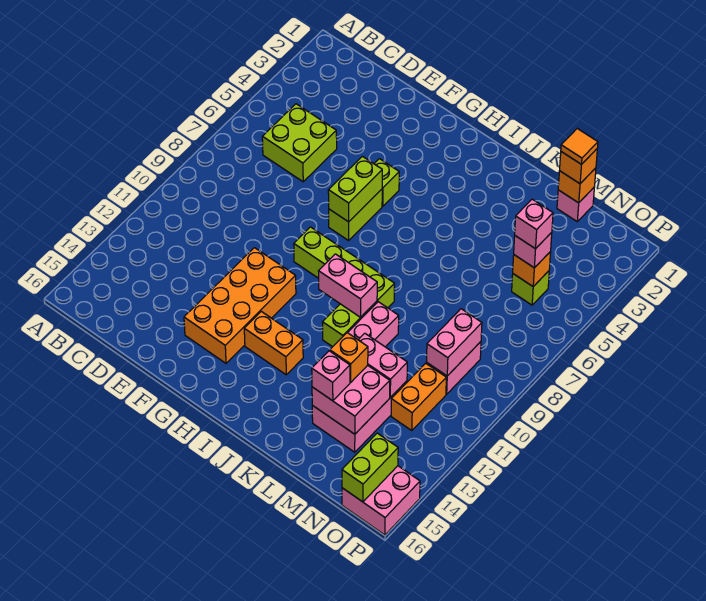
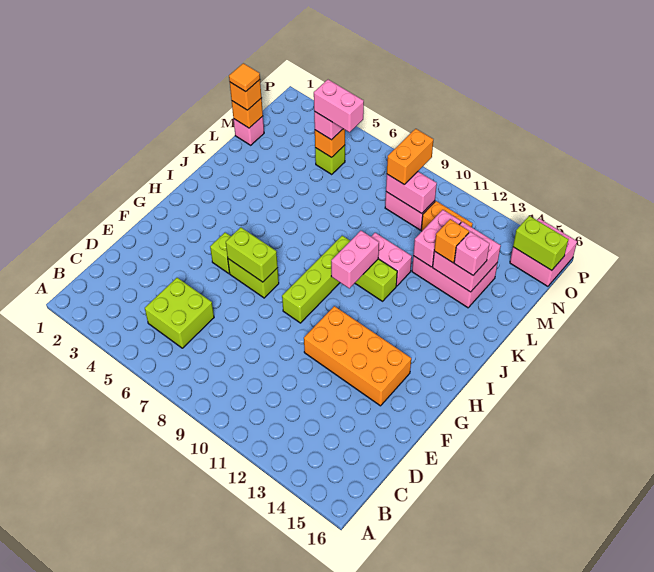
orange 1x2 brick [244,311,303,375] -> orange 1x2 brick moved to [387,129,433,185]
pink 1x1 brick [515,199,553,249] -> pink 1x2 brick [314,80,364,132]

